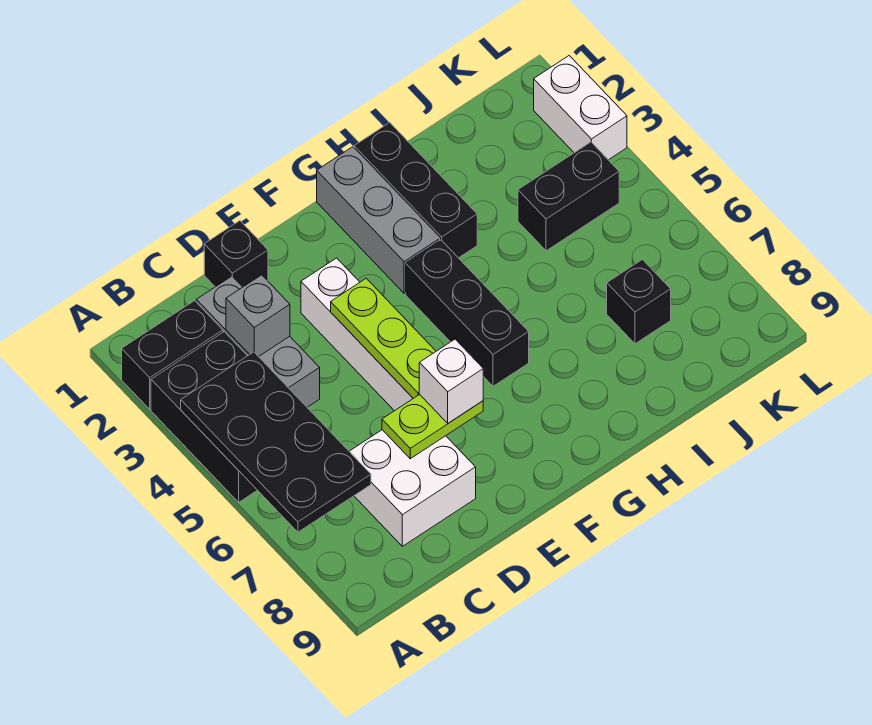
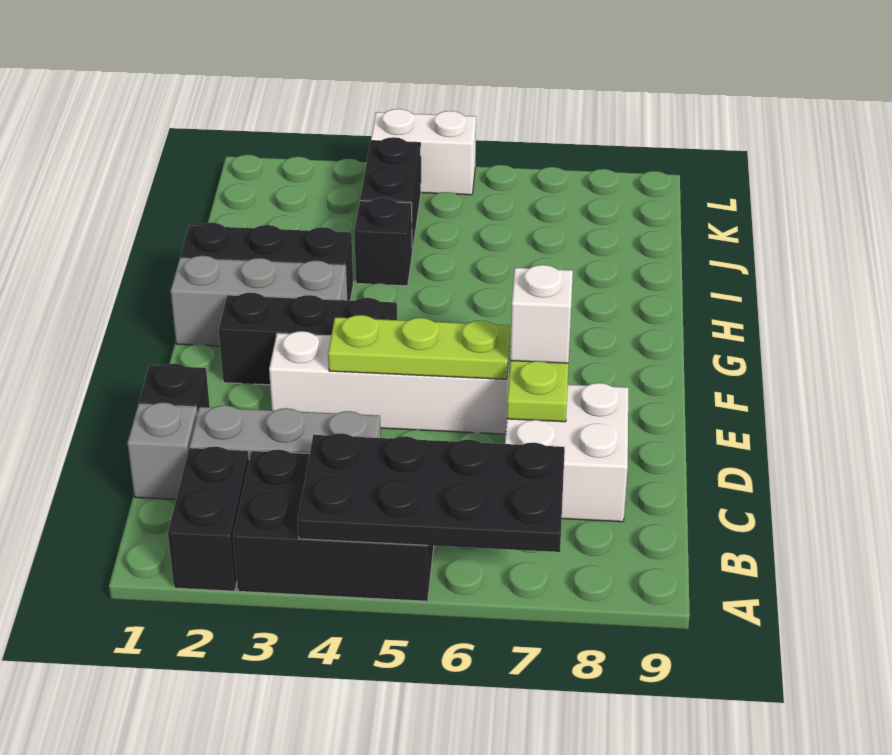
grey 1x1 brick [226,275,290,357] -> grey 1x1 brick moved to [127,403,197,499]
black 1x3 brick [406,240,529,386] -> black 1x3 brick moved to [219,293,397,385]
black 1x1 brick [607,260,671,344] -> black 1x1 brick moved to [354,198,412,286]
white 1x2 brick [534,56,627,160] -> white 1x2 brick moved to [371,109,476,195]

